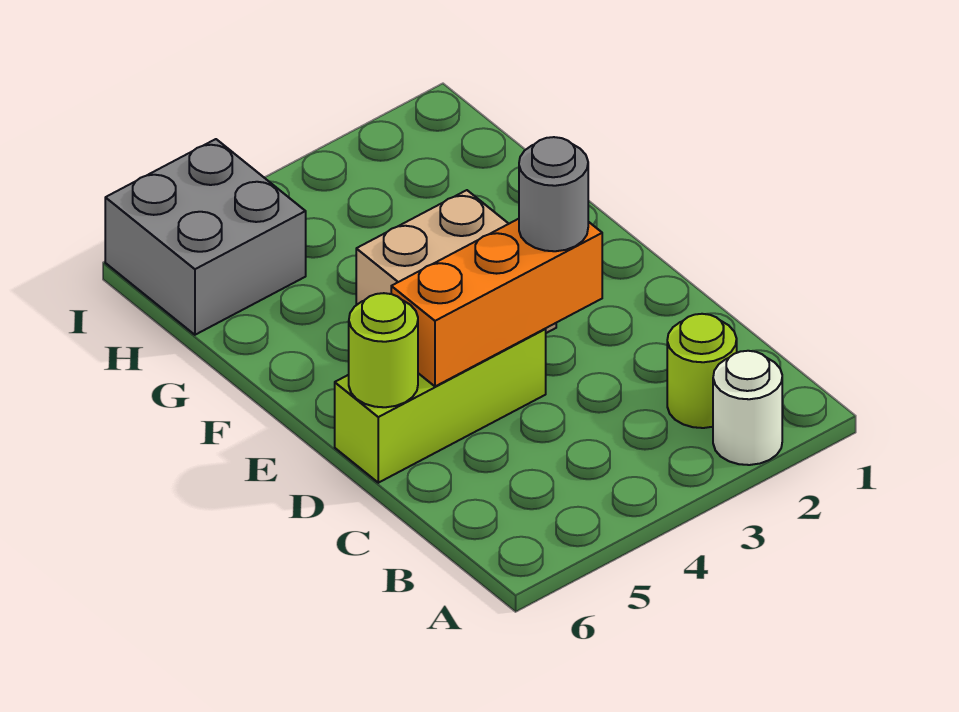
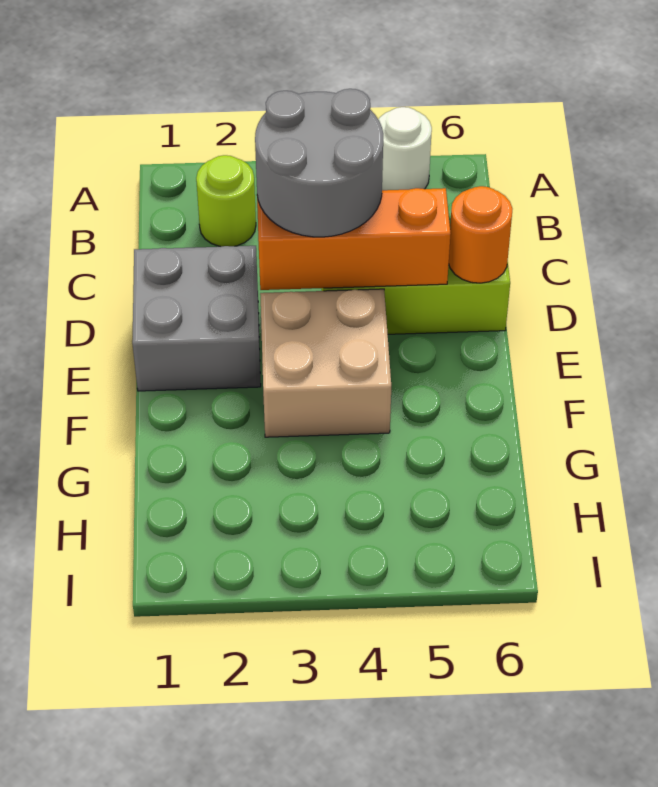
white 1x1 round brick [713,351,782,465] -> white 1x1 round brick moved to [378,107,432,190]
grey 1x1 round brick [519,137,588,251] -> grey 2x2 round brick [255,89,383,237]
lime 1x1 round brick [349,293,418,407] -> orange 1x1 round brick [449,186,512,283]
grey 2x2 brick [105,139,306,335] -> grey 2x2 brick moved to [132,246,261,391]

